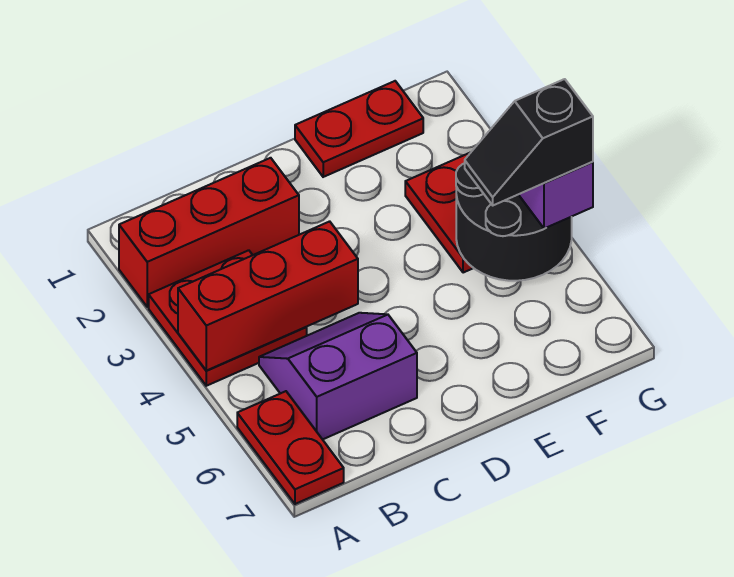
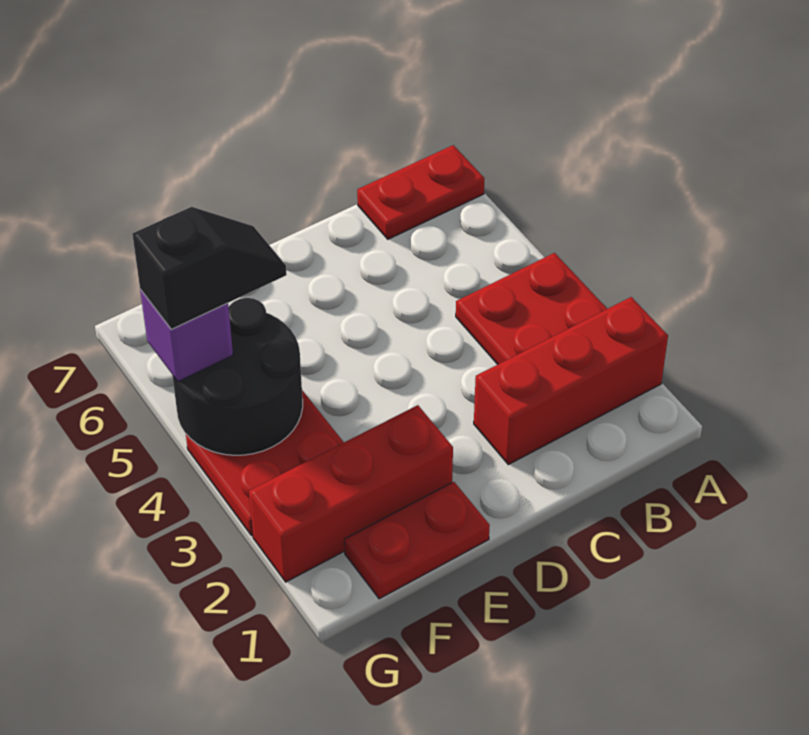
red 1x3 brick [178,221,358,371] -> red 1x3 brick moved to [249,405,453,582]
red 1x2 plate [237,391,344,504] -> red 1x2 plate turned to [357,145,484,239]
purple 2x2 slope [259,313,417,440] -> none

